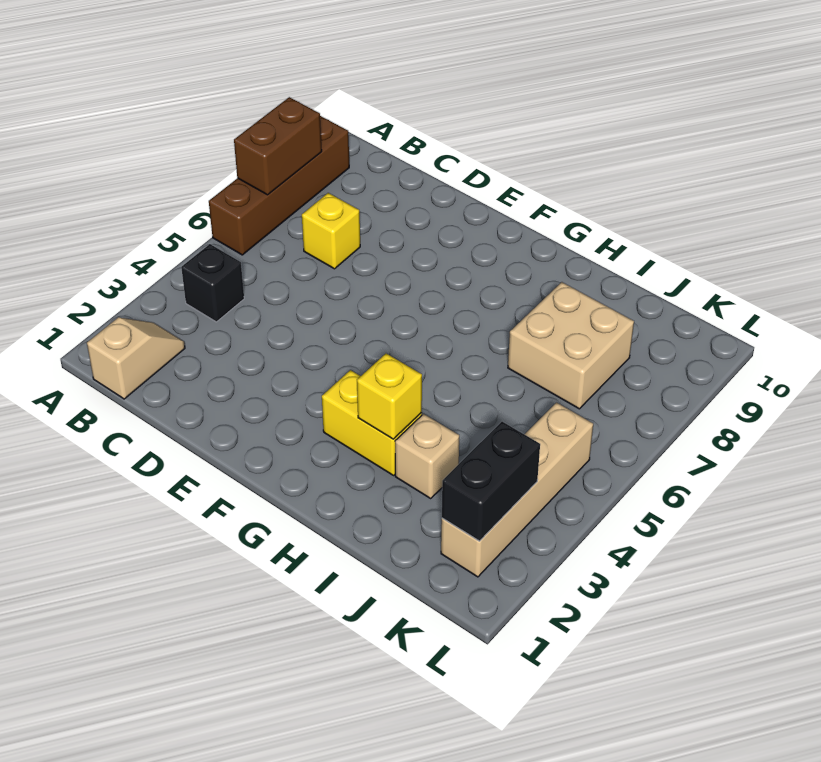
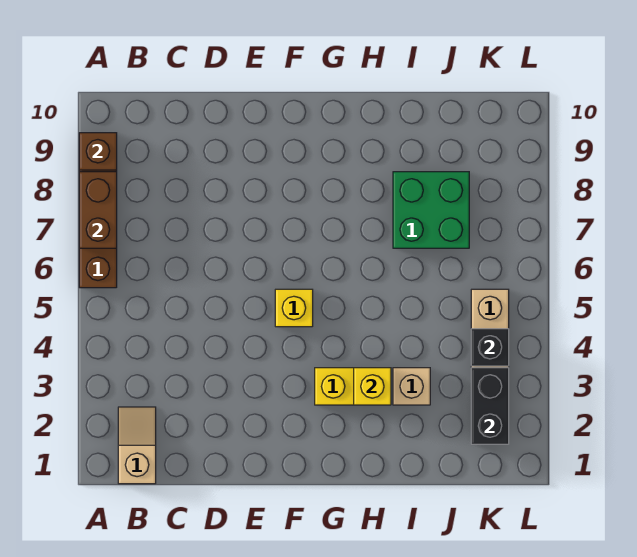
none -> brown 1x1 brick [79,133,117,170]
black 1x1 brick [181,244,244,322] -> black 1x1 brick moved to [471,329,509,366]
yellow 1x1 brick [302,193,360,269] -> yellow 1x1 brick moved to [275,289,313,327]
tan 2x2 brick [508,282,634,409] -> green 2x2 brick [393,172,469,248]

